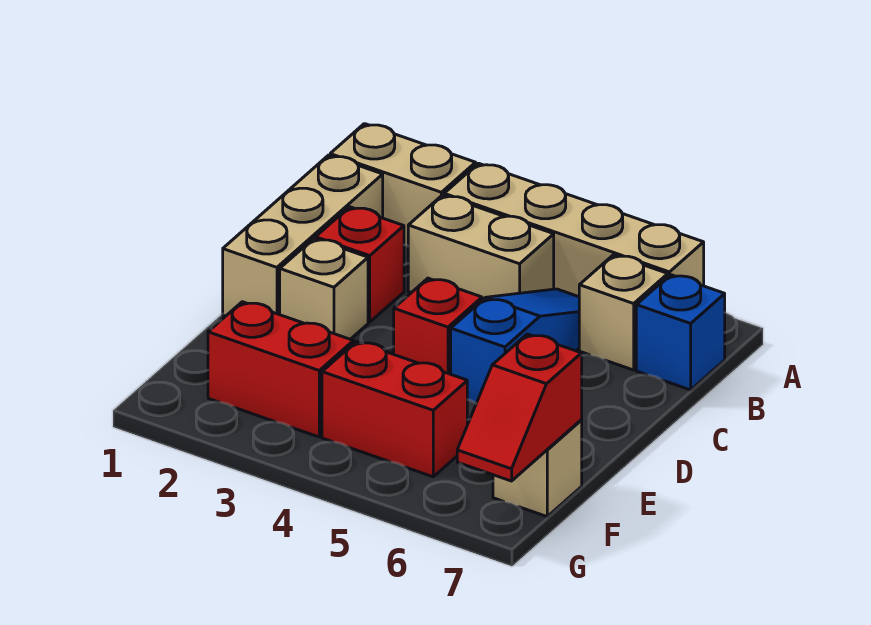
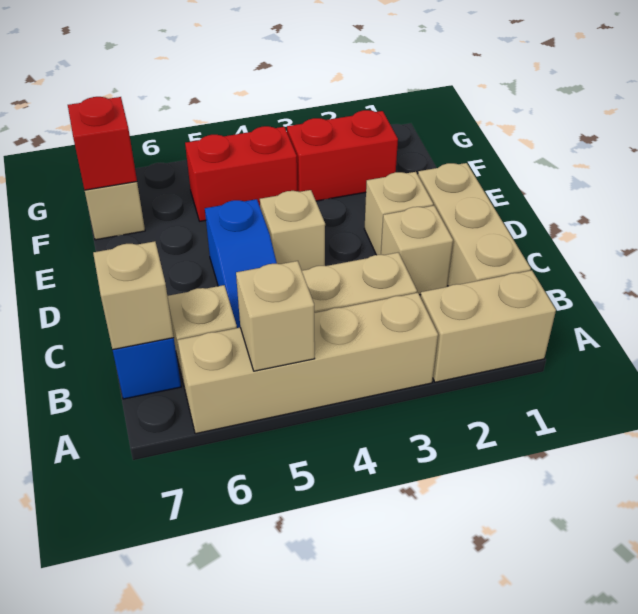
none -> tan 1x1 brick [236,261,315,371]
none -> tan 1x1 brick [93,241,174,350]
red 1x1 brick [316,207,404,322] -> tan 1x1 brick [381,206,453,295]
red 1x1 brick [394,278,482,374] -> tan 1x1 brick [260,190,325,270]

